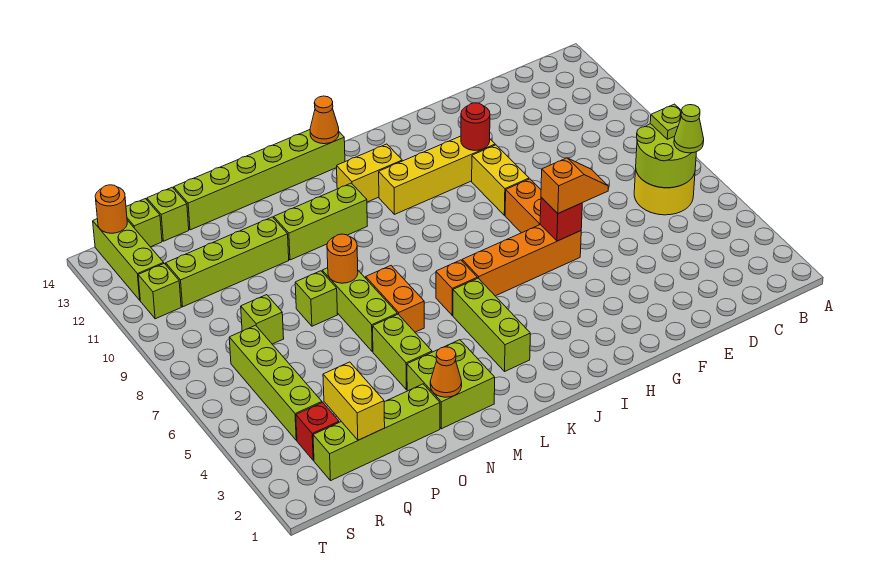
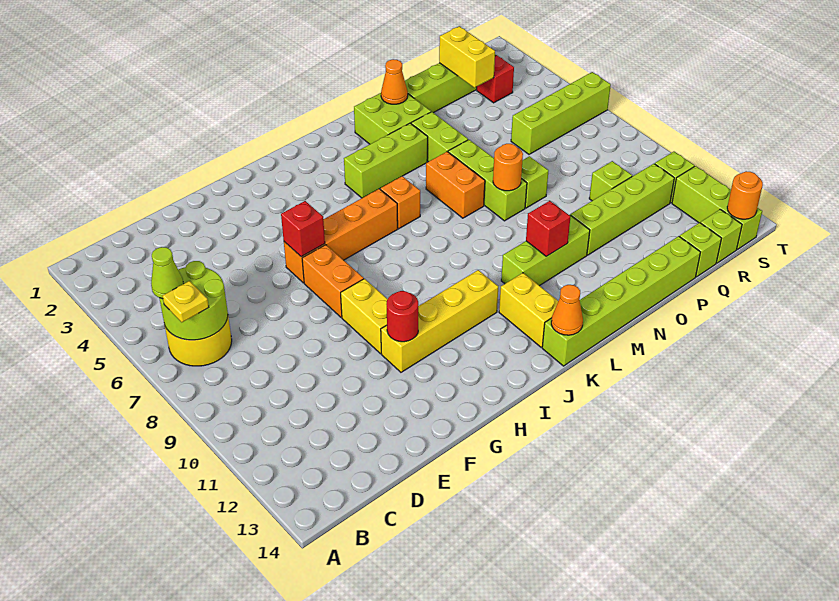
lime 1x1 plate [650,104,682,139] -> yellow 1x1 plate [163,281,209,322]
orange 1x2 slope [541,158,608,213] -> none
yellow 1x2 brick [337,144,402,202] -> yellow 1x2 brick turned to [499,273,558,347]
lime 1x3 brick [453,278,530,371] -> lime 1x3 brick turned to [344,123,428,198]
none -> red 1x1 brick [526,201,571,256]
lime 1x1 brick [241,295,284,344] -> lime 1x1 brick moved to [589,161,632,201]
lime 1x4 brick [229,325,322,440] -> lime 1x4 brick turned to [511,72,611,154]

